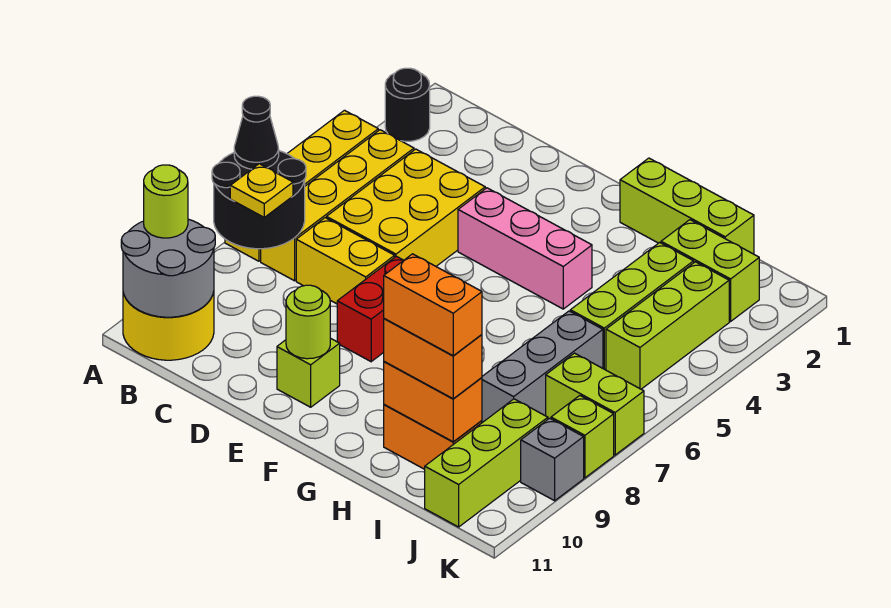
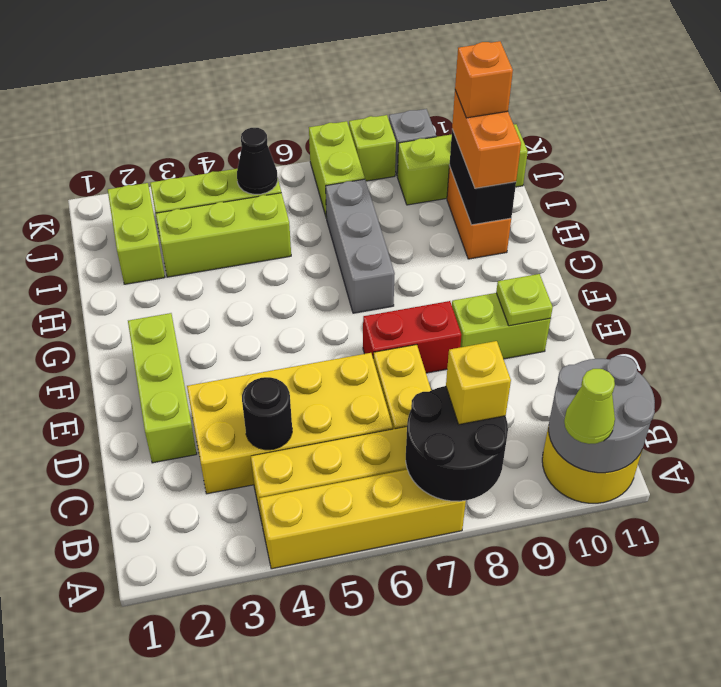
black 1x1 round brick [385,68,430,141] -> black 1x1 round brick moved to [242,377,292,450]
black 1x1 cone [234,96,279,169] -> black 1x1 cone moved to [237,128,278,194]
lime 1x1 round brick [144,165,188,238] -> lime 1x1 cone [564,369,615,444]
yellow 1x1 plate [230,164,293,217] -> yellow 1x1 brick [446,341,511,424]
yellow 2x3 brick [326,149,485,266] -> yellow 2x4 brick [187,353,393,494]
pink 1x3 brick [458,188,592,309] -> none
lime 1x1 brick [277,338,340,407] -> lime 1x2 brick [452,293,551,359]
lime 1x1 round brick [286,285,330,359] -> lime 1x1 plate [496,274,553,326]
lime 1x3 brick [620,158,754,254] -> lime 1x3 brick moved to [128,313,197,463]
orange 1x2 brick [384,362,482,442] -> black 1x2 brick [449,129,516,225]
orange 1x2 brick [384,254,482,356] -> orange 1x1 brick [455,41,513,118]
grey 1x3 brick [482,311,603,422] -> grey 1x3 brick turned to [326,179,395,313]

